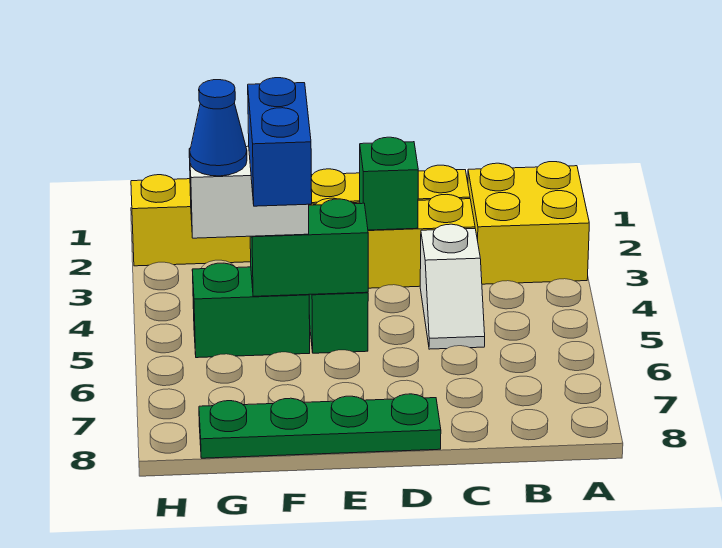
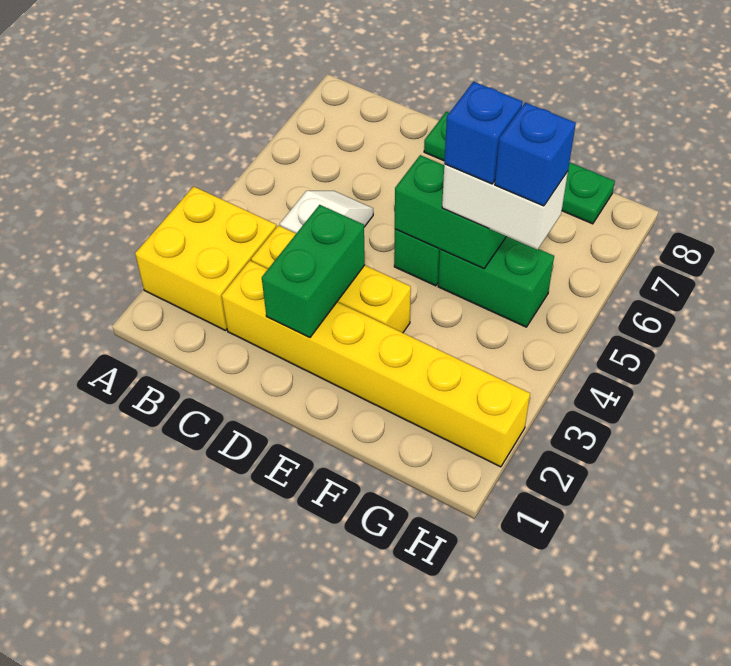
green 1x1 brick [360,137,418,230] -> green 1x2 brick [262,205,365,337]
blue 1x2 brick [248,78,312,206] -> blue 1x1 brick [444,82,523,184]
blue 1x1 cone [190,80,247,176] -> blue 1x1 brick [495,102,576,206]

